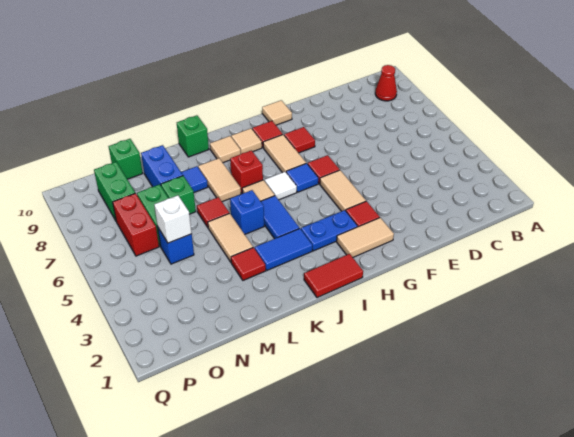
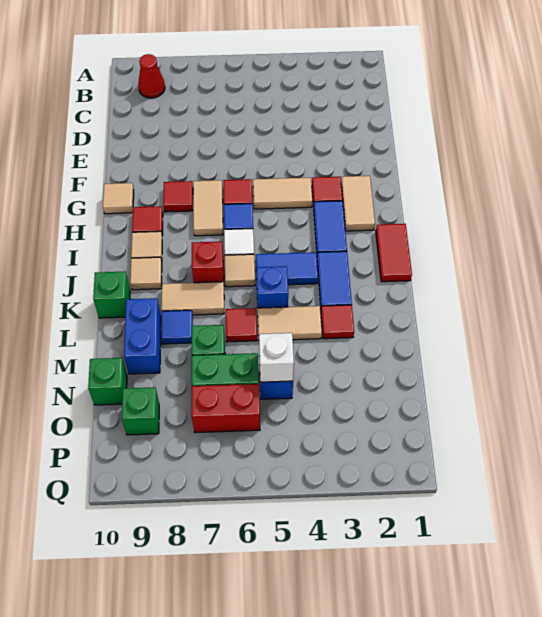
blue 1x2 plate [301,210,358,251] -> blue 1x2 tile [314,201,347,255]
tan 1x2 tile [263,135,306,173] -> tan 1x2 tile turned to [193,180,223,236]
blue 1x2 brick [141,145,183,187] -> blue 1x2 brick turned to [124,298,161,374]
green 1x2 brick [94,162,135,221] -> green 1x1 brick [122,387,159,435]

